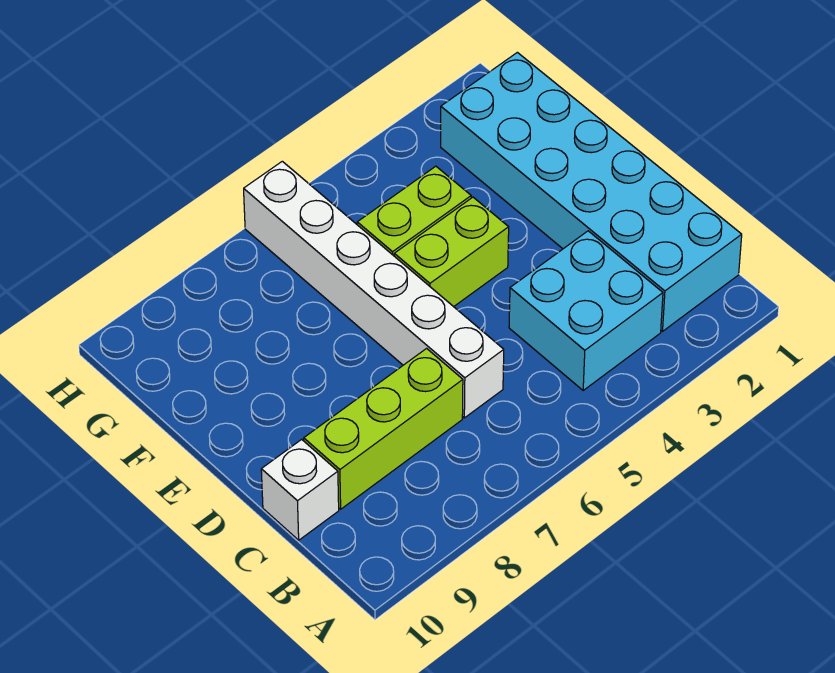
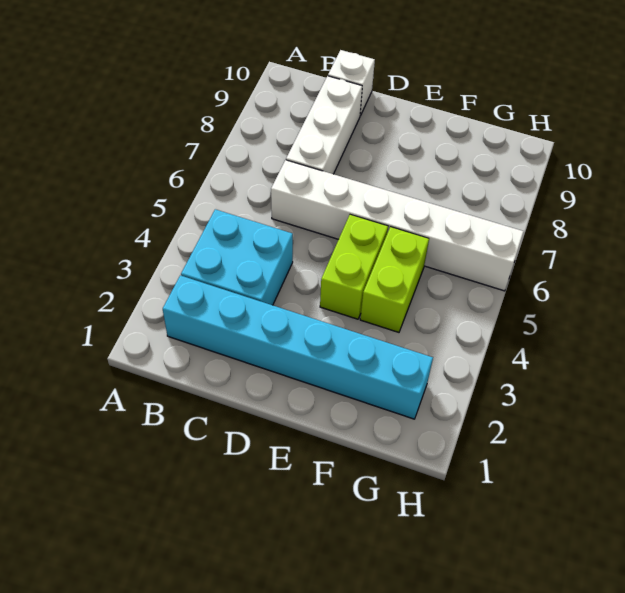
cyan 2x6 brick [441,52,742,331] -> cyan 1x6 brick [163,275,433,419]
lime 1x3 brick [304,348,463,509] -> white 1x3 brick [286,76,362,174]

